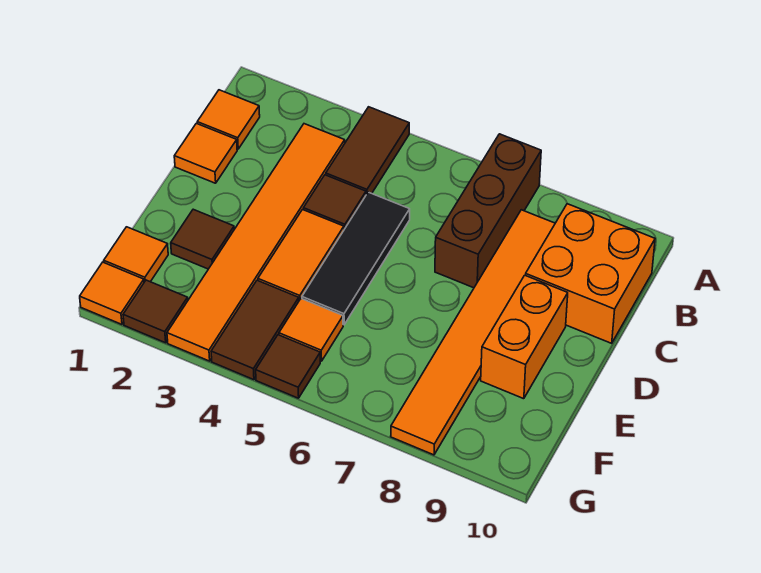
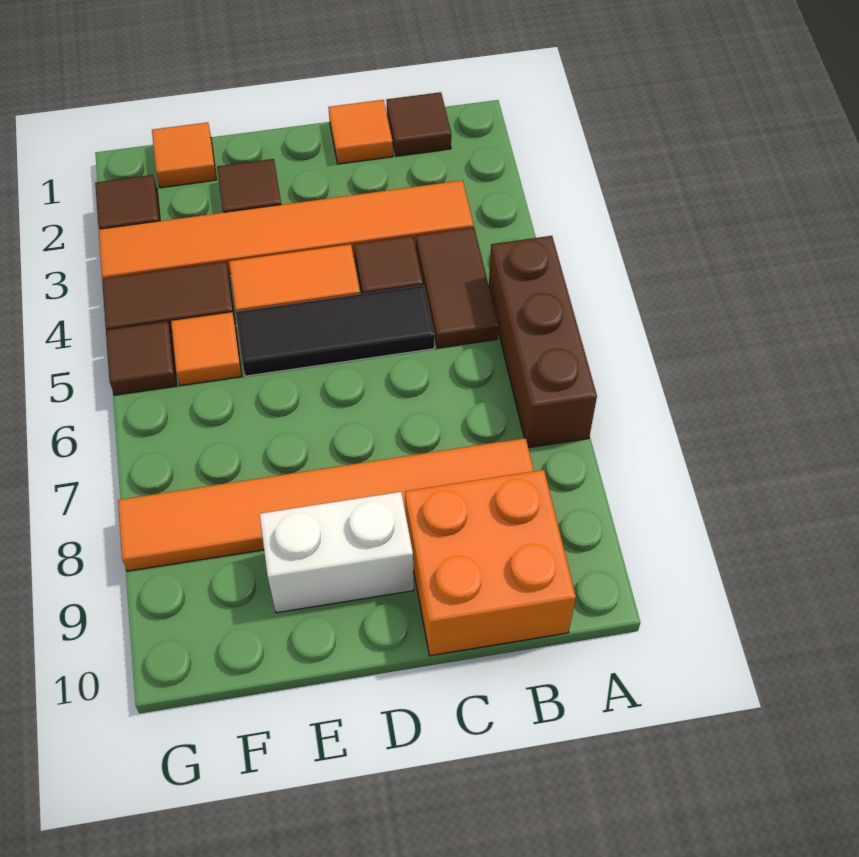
brown 1x2 tile [326,107,409,195] -> brown 1x2 tile turned to [416,227,498,348]
brown 1x3 brick [435,134,541,288] -> brown 1x3 brick turned to [489,236,597,448]
orange 1x1 tile [197,90,260,149] -> brown 1x1 tile [386,92,451,156]
orange 1x2 brick [481,275,568,399] -> white 1x2 brick [260,492,414,613]
orange 1x1 tile [80,262,144,324] -> none

